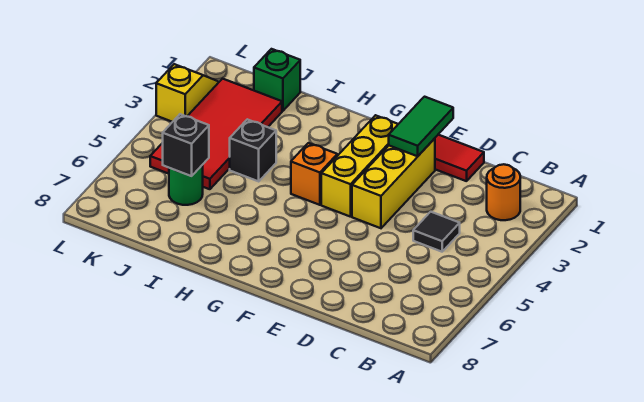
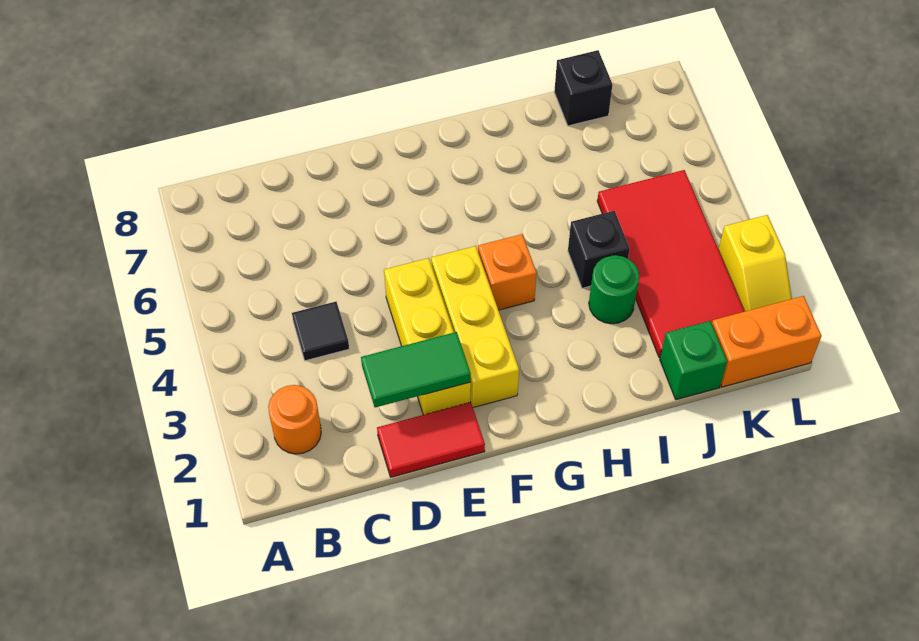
green 1x2 tile [389,97,453,156] -> green 1x2 tile turned to [361,332,471,407]
green 1x1 round brick [169,165,203,205] -> green 1x1 round brick moved to [589,255,639,324]
black 1x1 brick [163,114,209,176] -> black 1x1 brick moved to [554,50,612,126]
none -> orange 1x2 brick [712,296,821,387]

